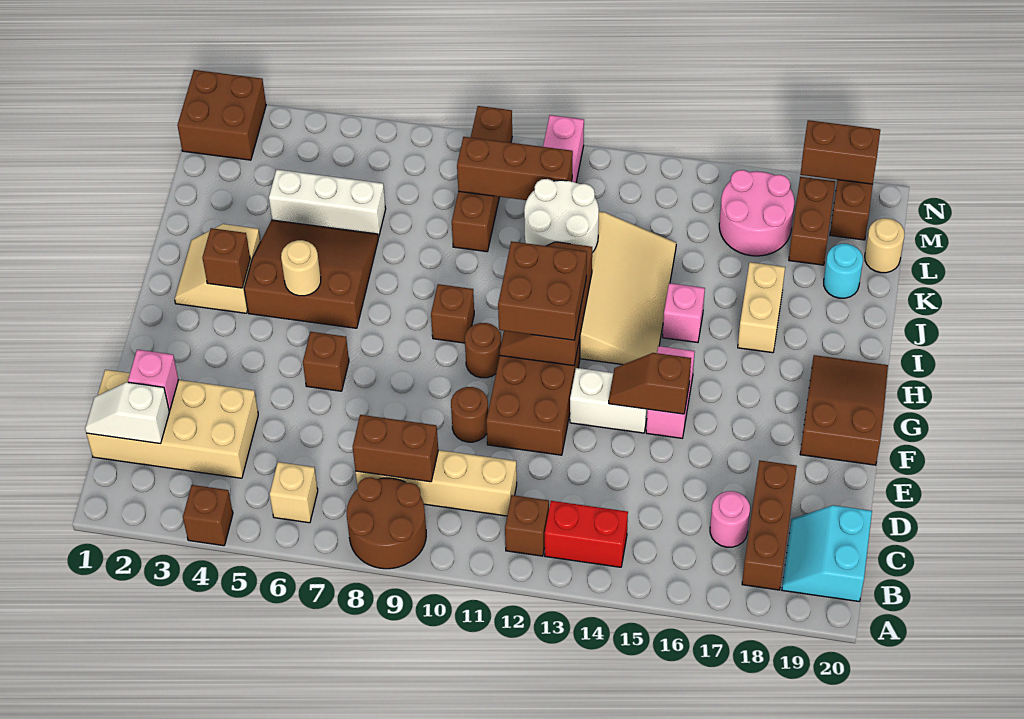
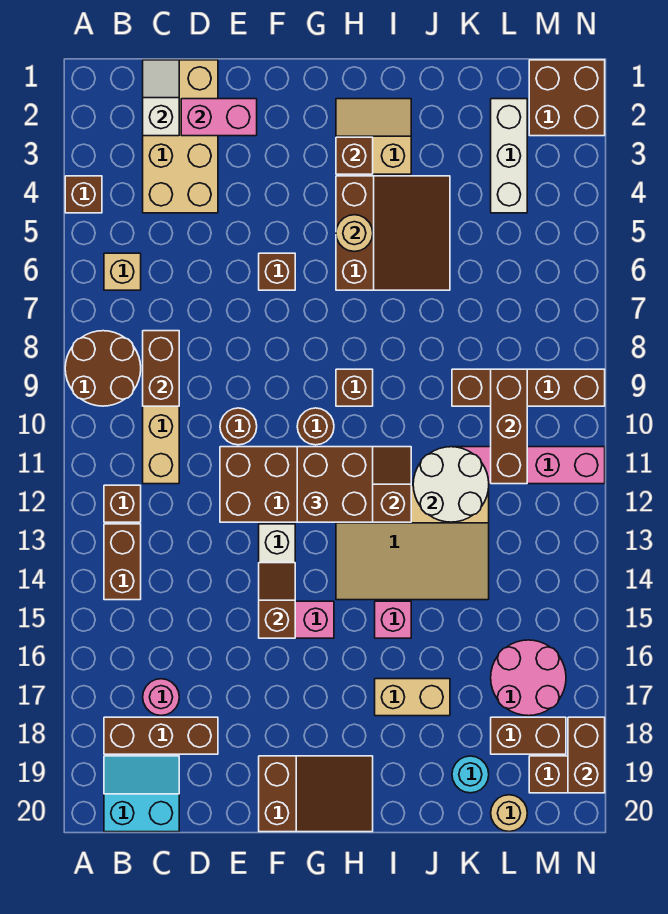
red 1x2 brick [545,501,628,567] -> brown 1x2 brick [104,524,141,600]
pink 1x1 brick [128,350,179,411] -> pink 1x2 brick [181,99,257,136]
white 1x3 brick [269,170,386,237] -> white 1x3 brick moved to [491,99,527,213]

